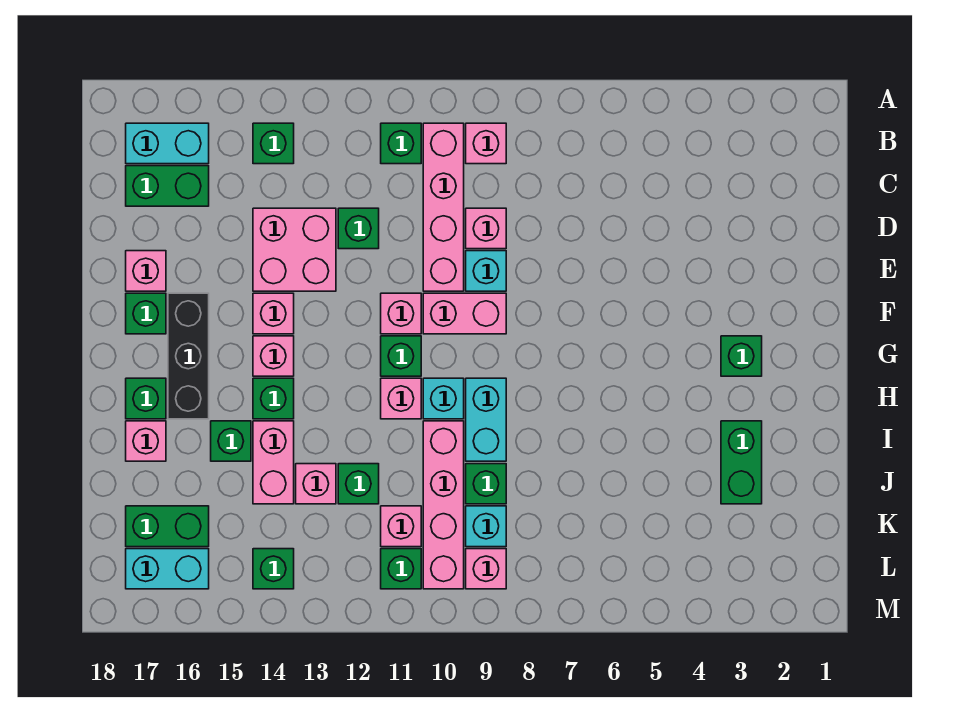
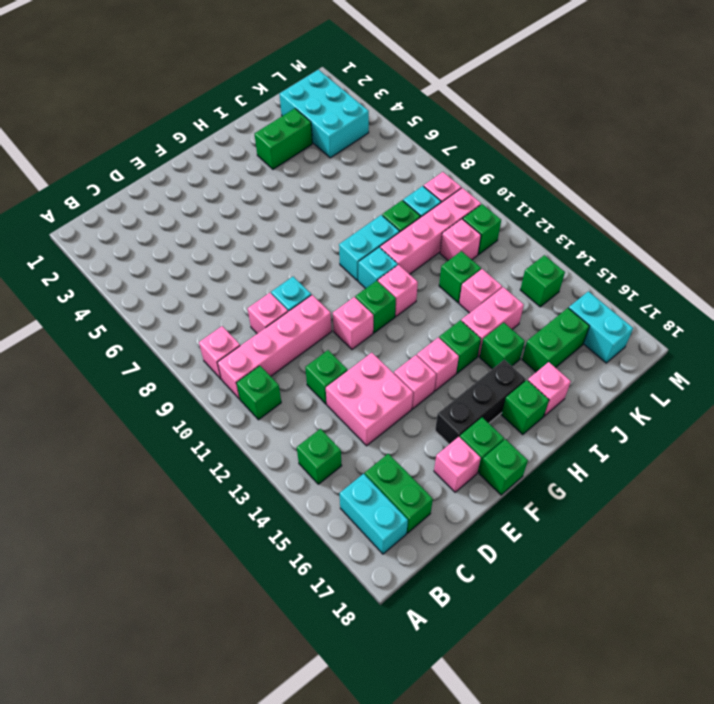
pink 1x2 brick [423,293,506,334] -> none
green 1x1 brick [721,336,762,376] -> green 1x1 brick moved to [479,439,528,495]
none -> cyan 2x3 brick [279,70,369,158]
green 1x2 brick [126,506,209,547] -> green 1x2 brick turned to [522,308,590,372]

